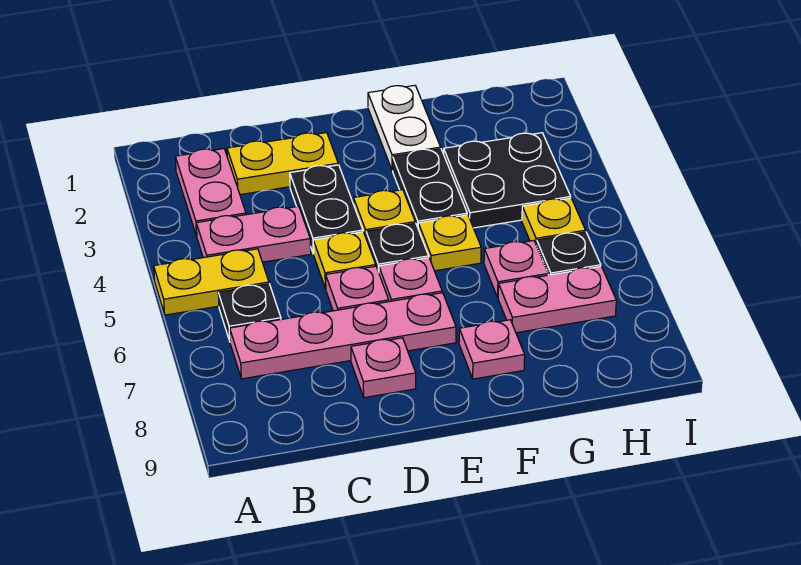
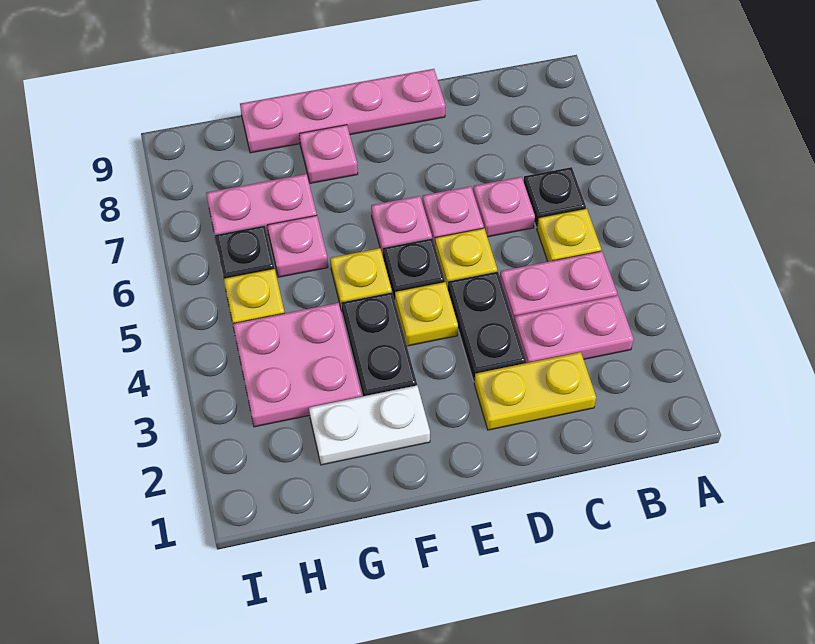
yellow 1x2 plate [154,249,269,315] -> yellow 1x1 plate [537,208,601,262]
pink 1x2 plate [175,149,246,236] -> pink 1x2 plate turned to [514,295,634,363]
pink 1x4 plate [230,293,456,379] -> pink 1x4 plate moved to [240,69,445,153]
pink 1x1 plate [351,338,416,398] -> pink 1x1 plate moved to [473,177,535,237]
white 1x2 plate [368,85,441,170] -> white 1x2 plate turned to [309,385,430,465]
black 2x2 plate [444,133,571,228] -> pink 2x2 plate [233,303,362,427]

